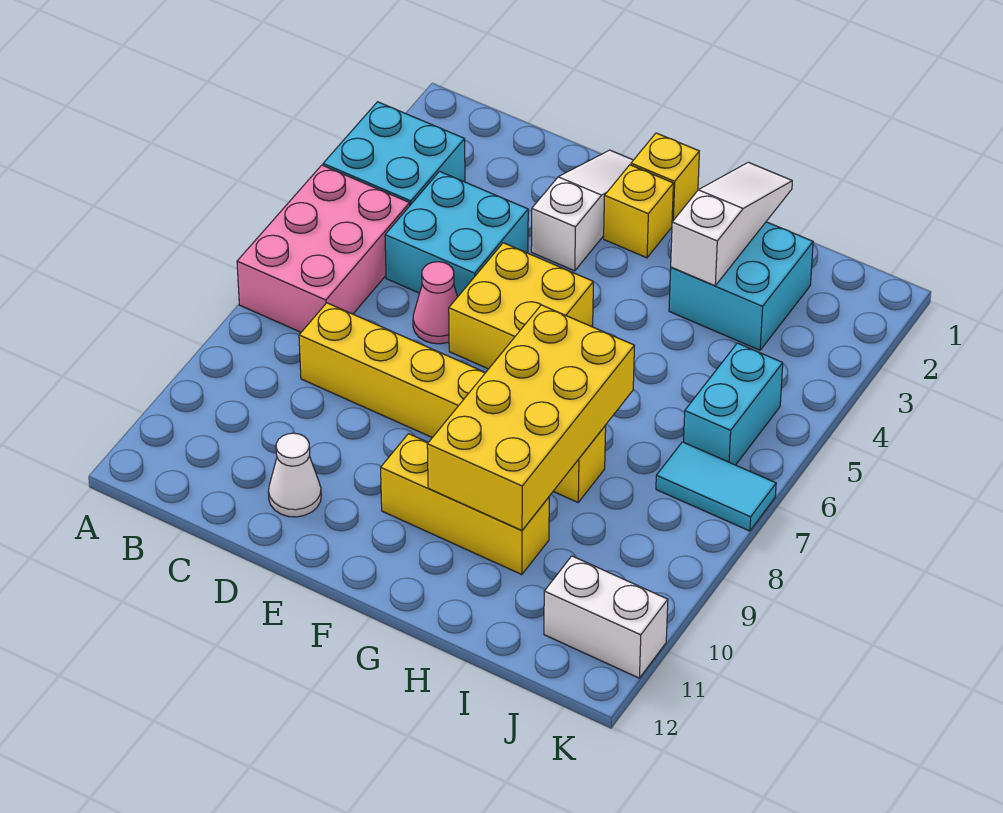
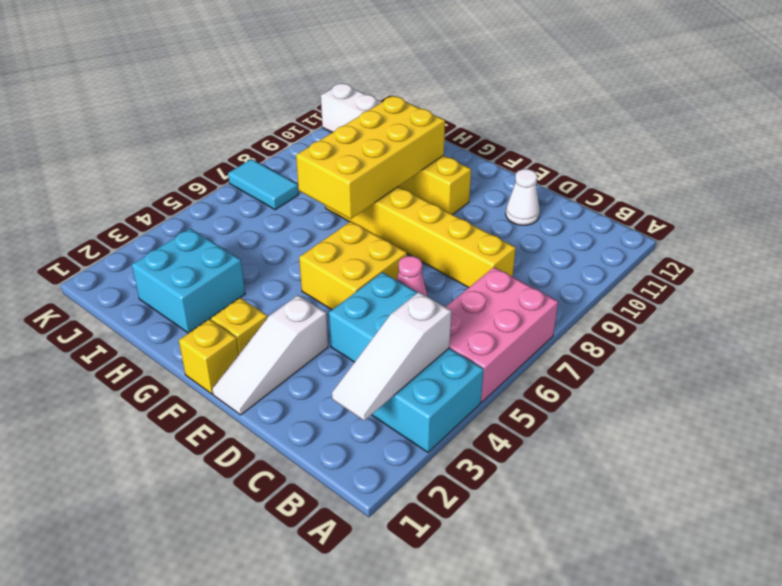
white 1x3 slope [671,162,792,286] -> white 1x3 slope moved to [332,292,451,421]
cyan 1x2 brick [684,343,783,465] -> none

